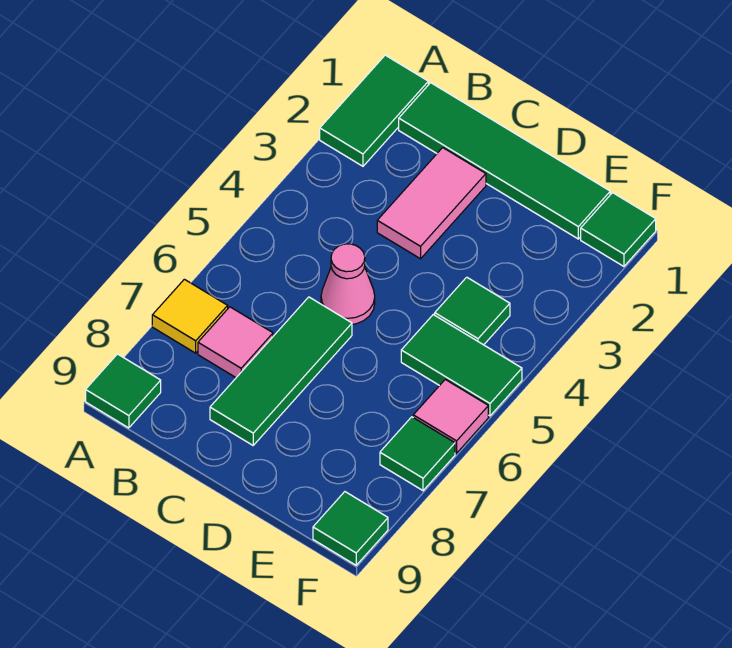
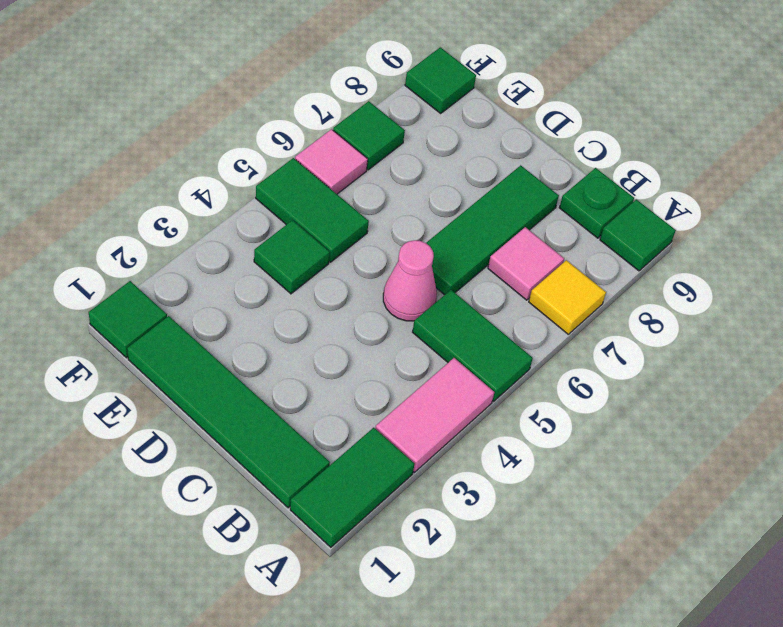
none -> green 1x2 tile [413,290,533,401]
none -> green 1x1 plate [559,168,634,238]
pink 1x2 tile [377,148,486,259] -> pink 1x2 tile moved to [375,358,494,472]

